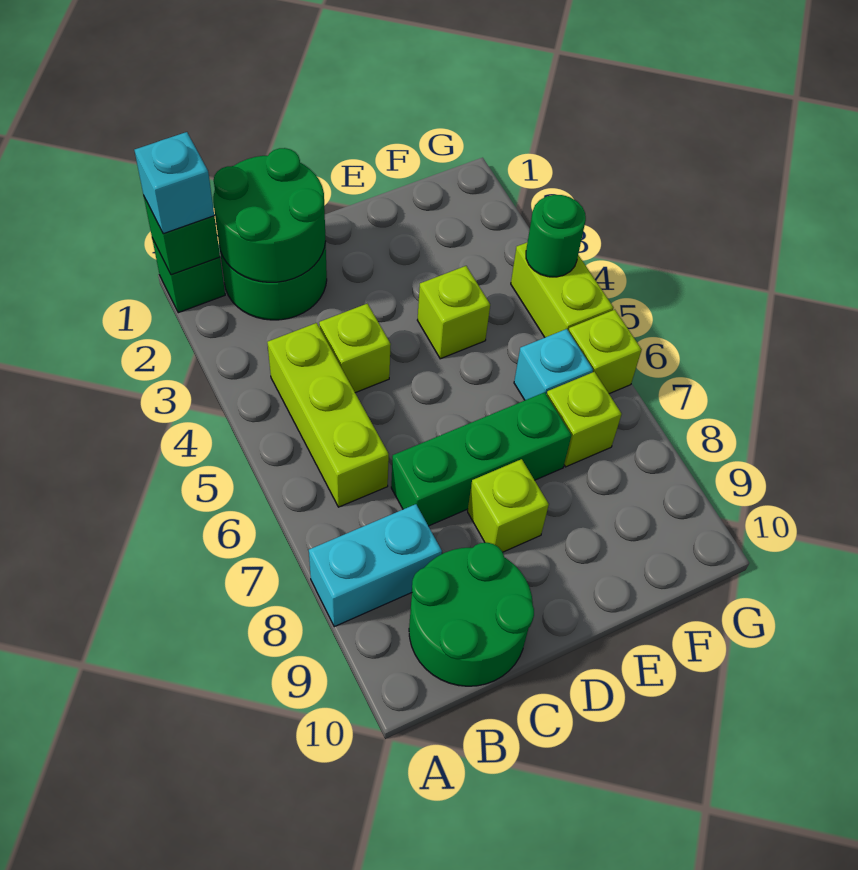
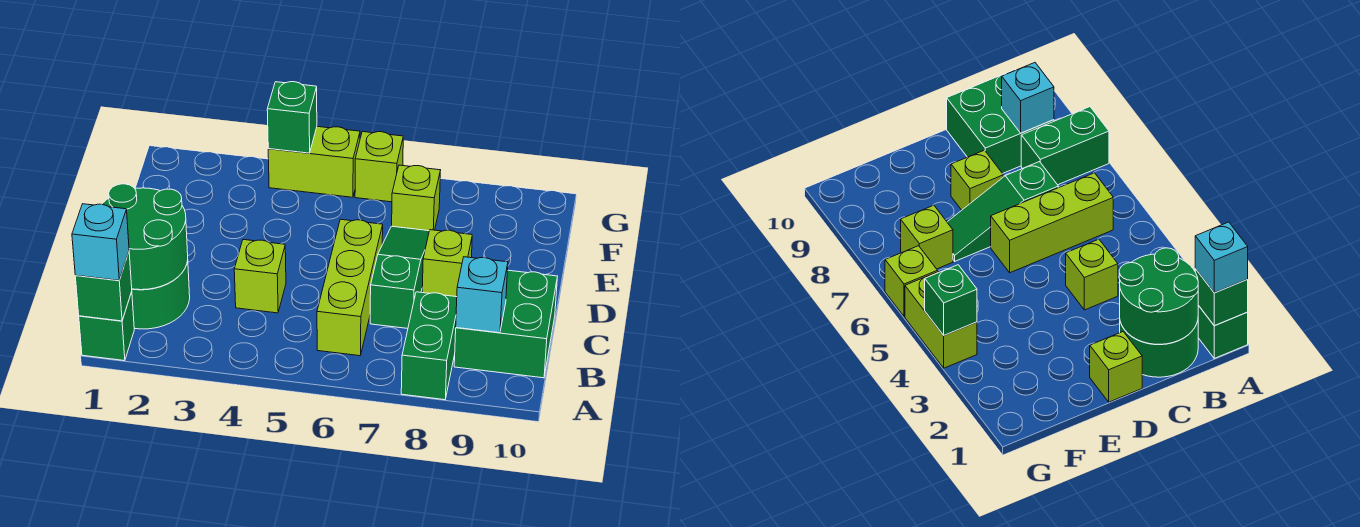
cyan 1x2 brick [309,504,442,627] -> green 1x2 brick [401,292,457,400]
lime 1x3 brick [267,323,389,507] -> lime 1x3 brick turned to [317,219,383,356]
green 2x2 round brick [409,543,534,686] -> green 2x2 brick [454,270,557,378]
green 1x3 brick [391,392,572,526] -> green 1x3 slope [370,226,429,329]
lime 1x1 brick [417,266,490,359] -> lime 1x1 brick moved to [1090,332,1142,402]
cyan 1x1 brick [514,329,593,400] -> cyan 1x1 brick moved to [456,257,508,333]
green 1x1 round brick [526,195,586,277] -> green 1x1 brick [267,82,317,153]

